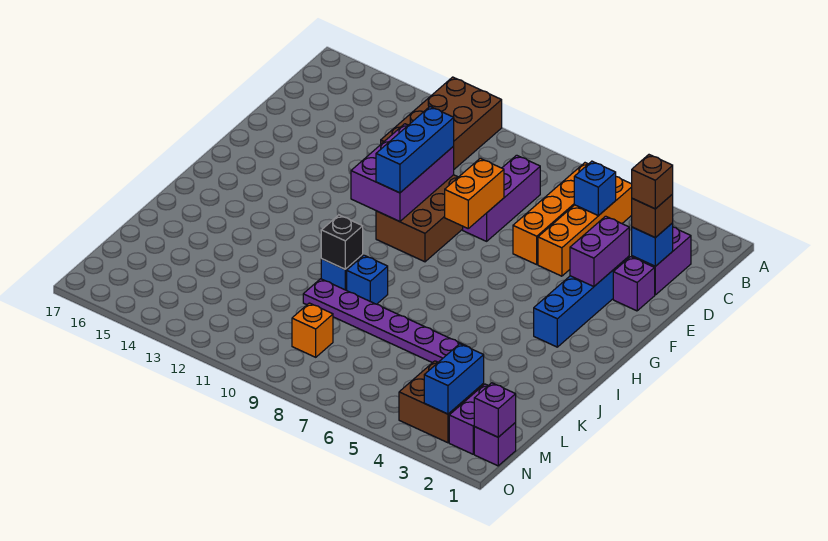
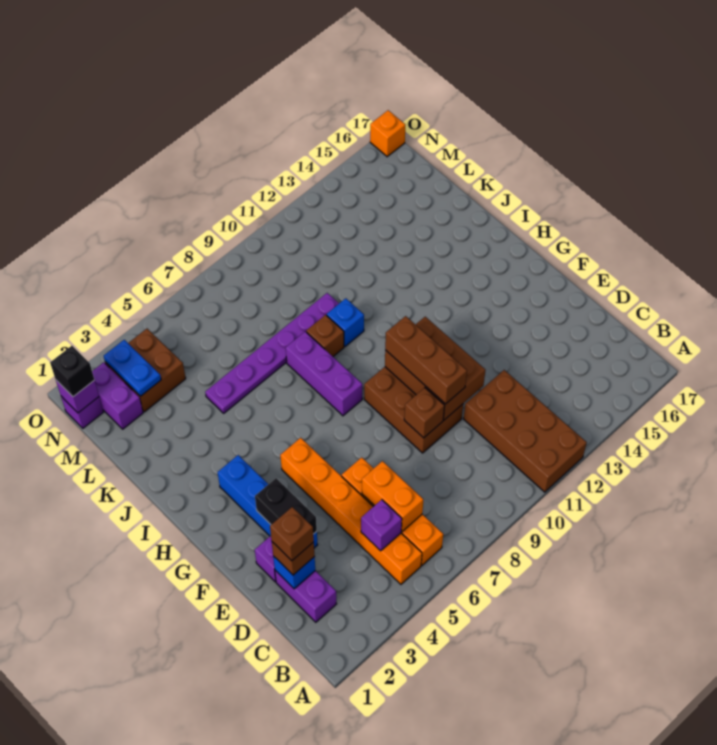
orange 1x4 brick [538,177,632,276] -> orange 1x6 brick [280,438,422,584]
blue 1x1 brick [574,161,616,216] -> purple 1x1 brick [361,500,402,551]
purple 1x3 brick [463,155,540,241] -> purple 1x3 brick moved to [286,332,362,416]
purple 1x2 brick [570,216,629,287] -> black 1x2 brick [255,478,317,534]
orange 1x2 brick [445,158,504,228] -> orange 1x2 brick moved to [362,461,423,532]
none -> brown 1x1 brick [404,388,445,438]
purple 2x3 brick [351,124,454,222] -> brown 2x3 brick [385,317,485,420]
blue 1x3 brick [376,107,454,193] -> brown 1x3 brick [385,316,467,404]
blue 1x1 brick [347,255,388,304] -> brown 1x1 brick [306,315,344,356]
black 1x1 brick [321,215,363,269] -> black 1x1 brick moved to [50,346,94,397]
blue 1x2 brick [424,344,484,414] -> blue 1x2 plate [104,340,161,396]
orange 1x1 brick [292,303,333,357] -> orange 1x1 brick moved to [370,110,405,157]

